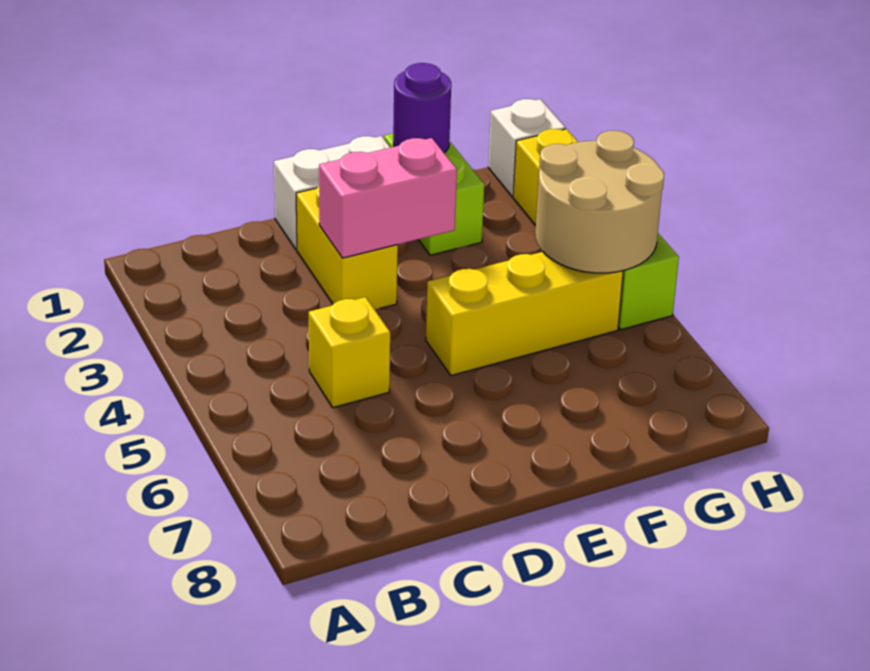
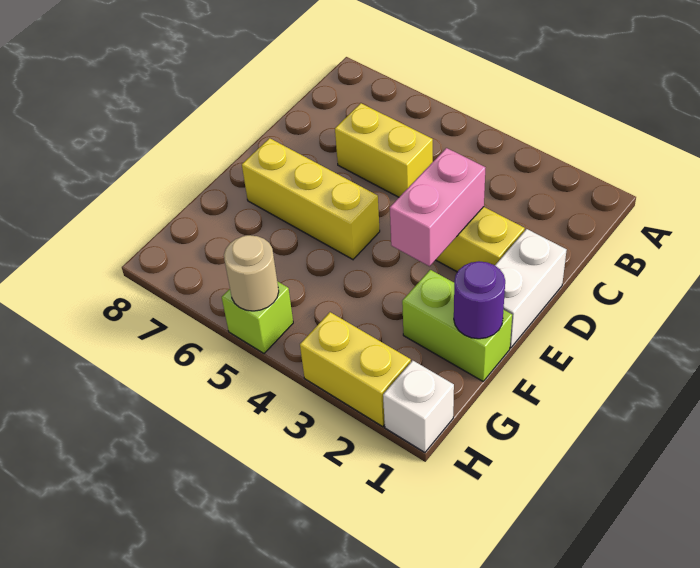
yellow 1x1 brick [309,297,390,408] -> yellow 1x2 brick [335,103,433,197]
yellow 1x3 brick [426,252,623,376] -> yellow 1x3 brick turned to [242,138,380,259]
tan 2x2 round brick [535,131,664,273] -> tan 1x1 round brick [224,235,279,311]

